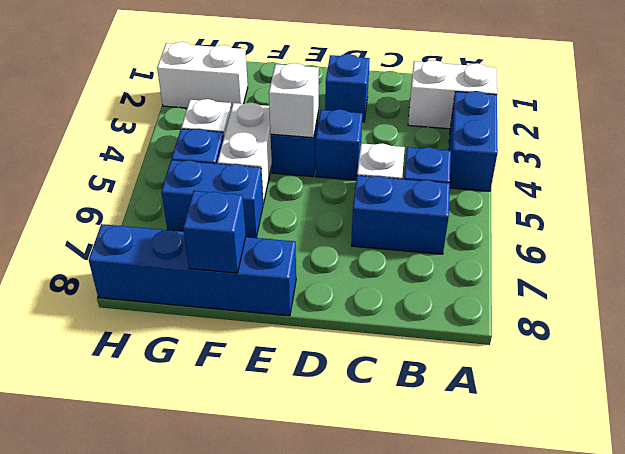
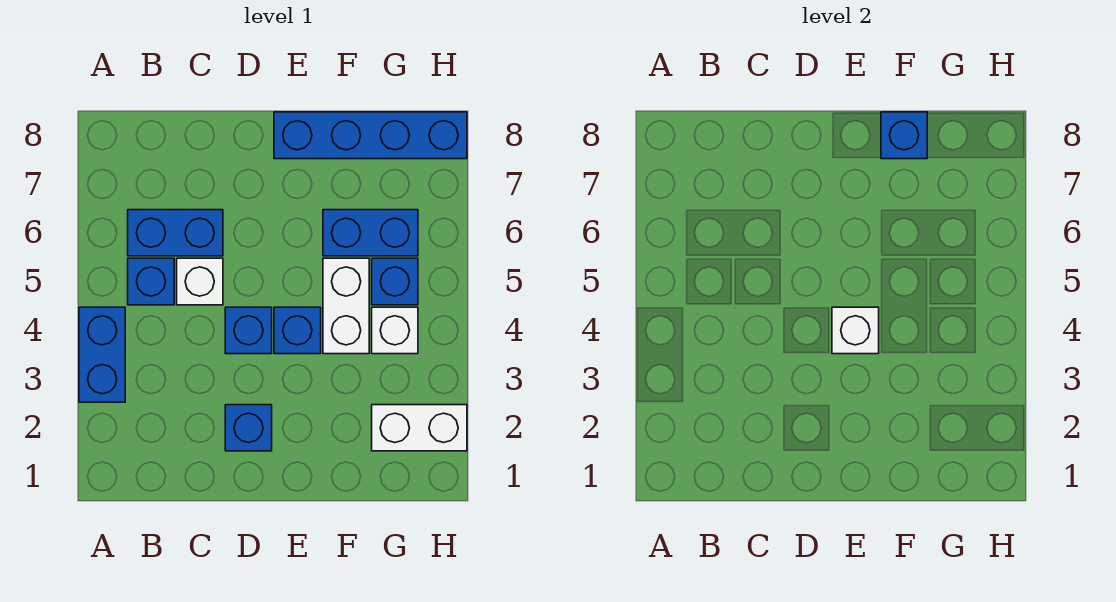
white 1x2 brick [408,60,497,129] -> none

